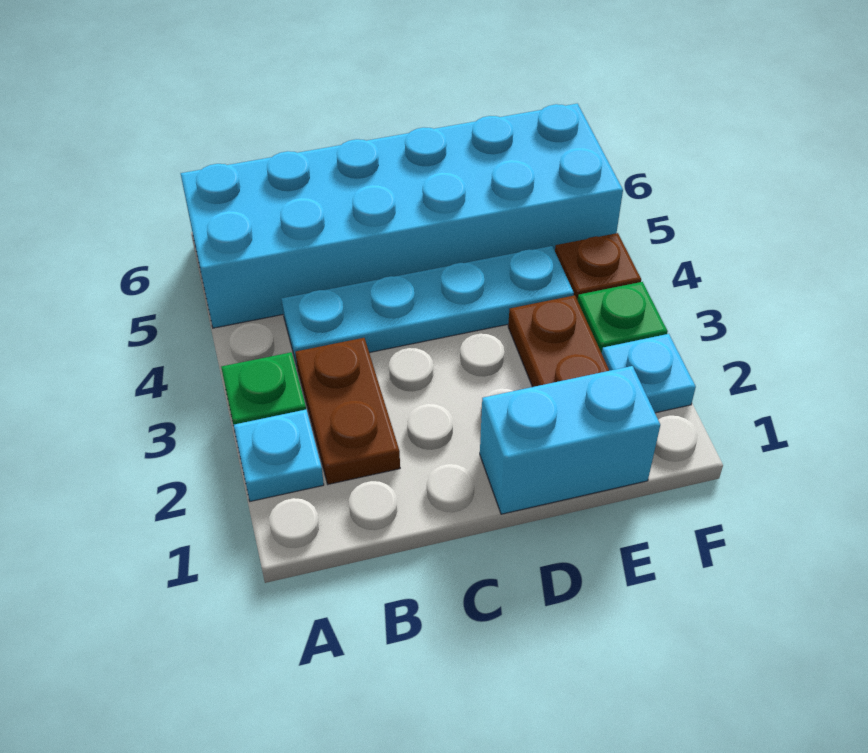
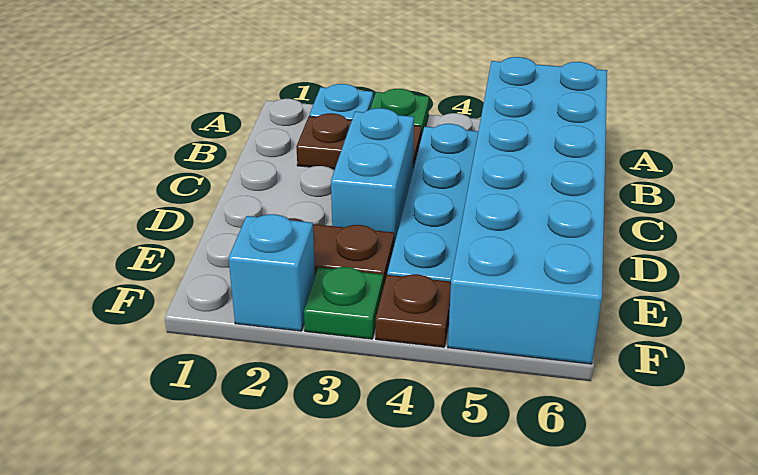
cyan 1x2 brick [480,366,660,514] -> cyan 1x2 brick moved to [331,108,414,244]
cyan 1x1 plate [602,334,696,413] -> cyan 1x1 brick [229,214,315,331]

